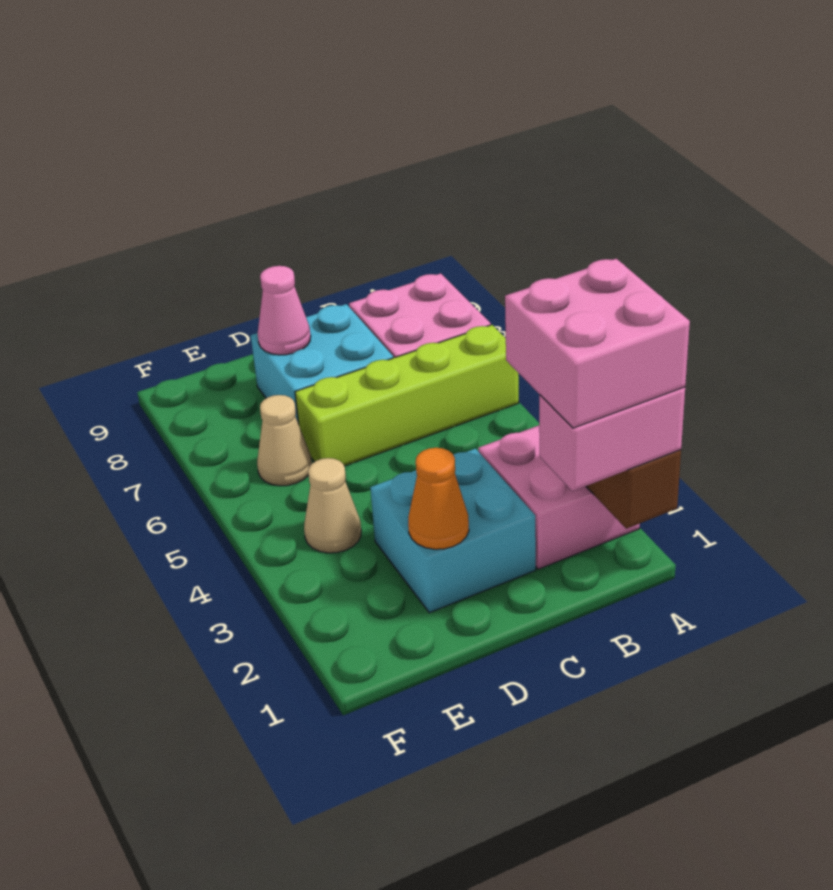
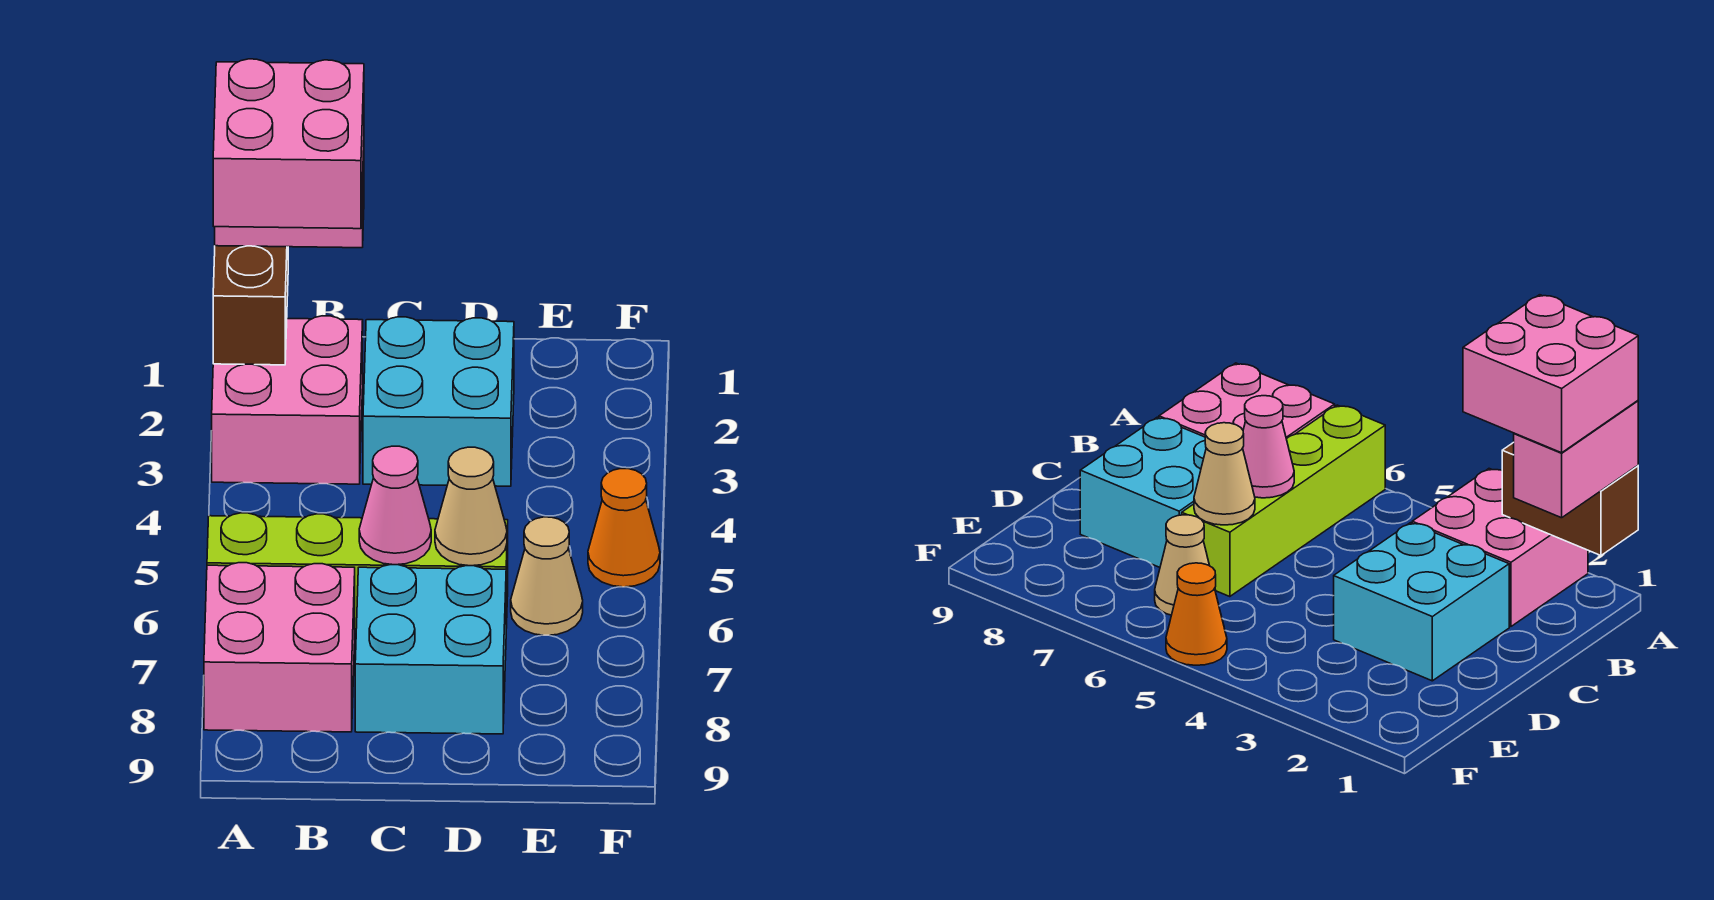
orange 1x1 cone [408,448,469,549] -> orange 1x1 cone moved to [588,469,660,587]
pink 1x1 cone [258,266,311,355] -> pink 1x1 cone moved to [359,446,431,565]
tan 1x1 cone [304,458,361,553] -> tan 1x1 cone moved to [435,447,507,566]

